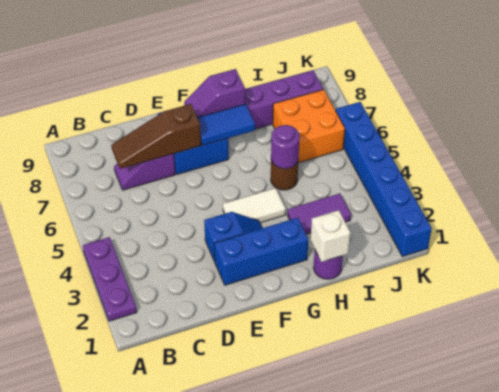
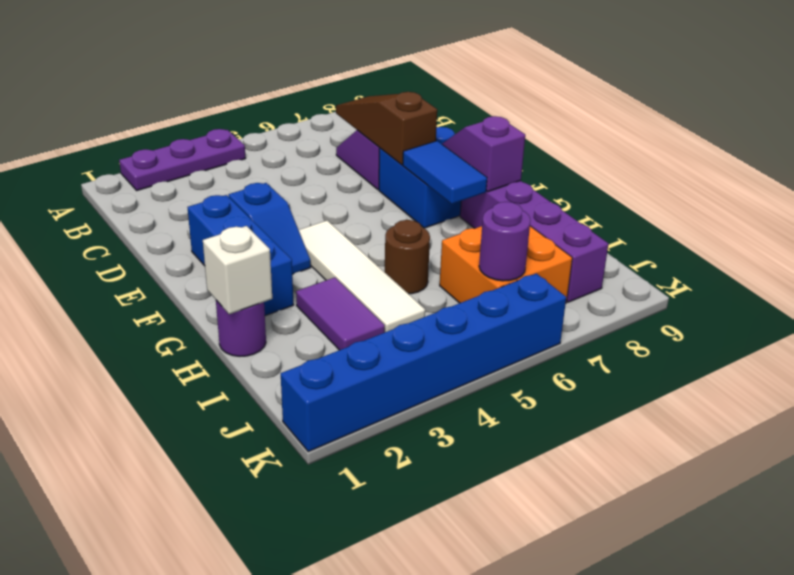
white 1x2 tile [223,188,286,223] -> white 1x4 tile [299,220,425,332]
purple 1x1 round brick [271,125,300,169] -> purple 1x1 round brick moved to [479,202,530,281]

